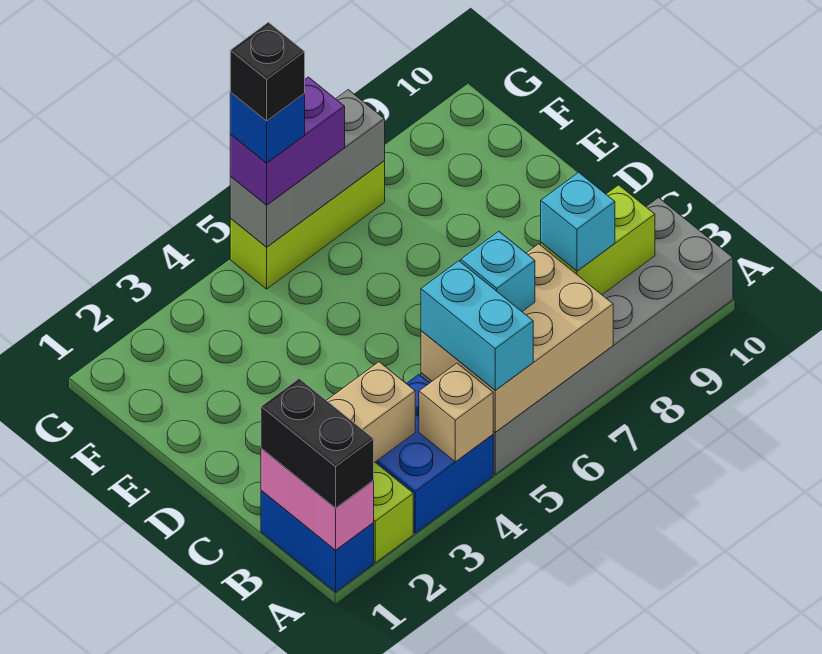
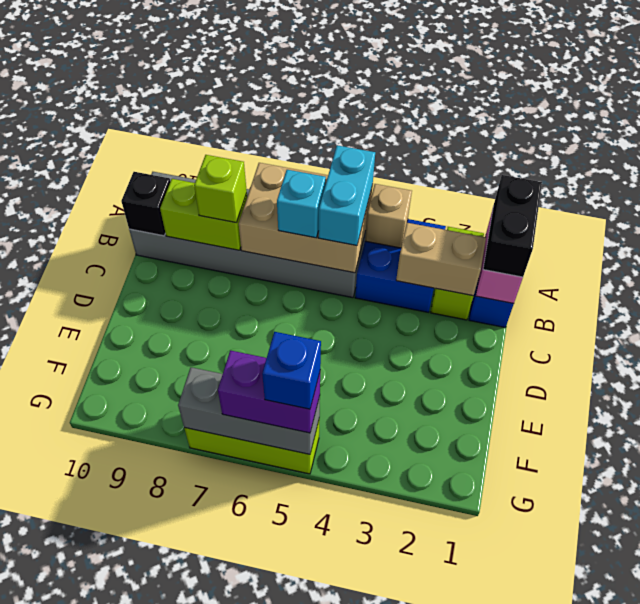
cyan 1x1 brick [541,172,615,271] -> lime 1x1 brick [194,155,247,223]
black 1x1 brick [230,22,305,121] -> black 1x1 brick moved to [121,172,170,236]

